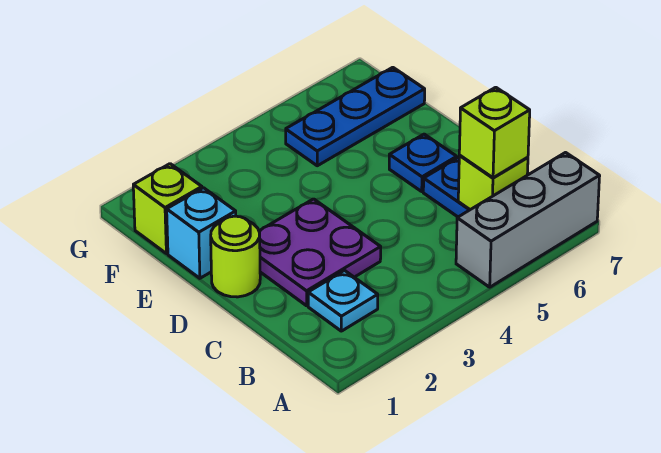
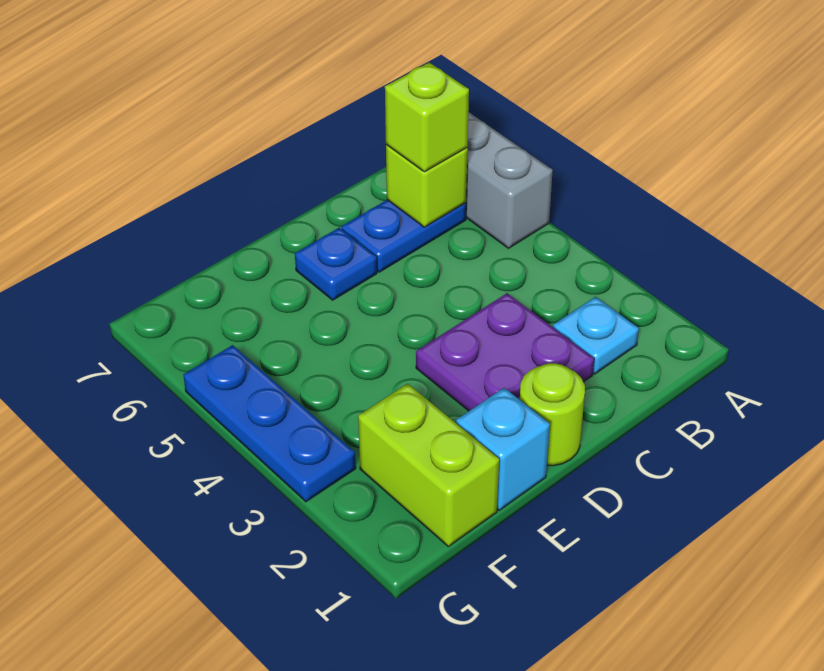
lime 1x1 brick [133,164,202,254] -> lime 1x2 brick [358,384,499,547]
blue 1x3 plate [286,67,425,166] -> blue 1x3 plate moved to [183,345,356,502]

